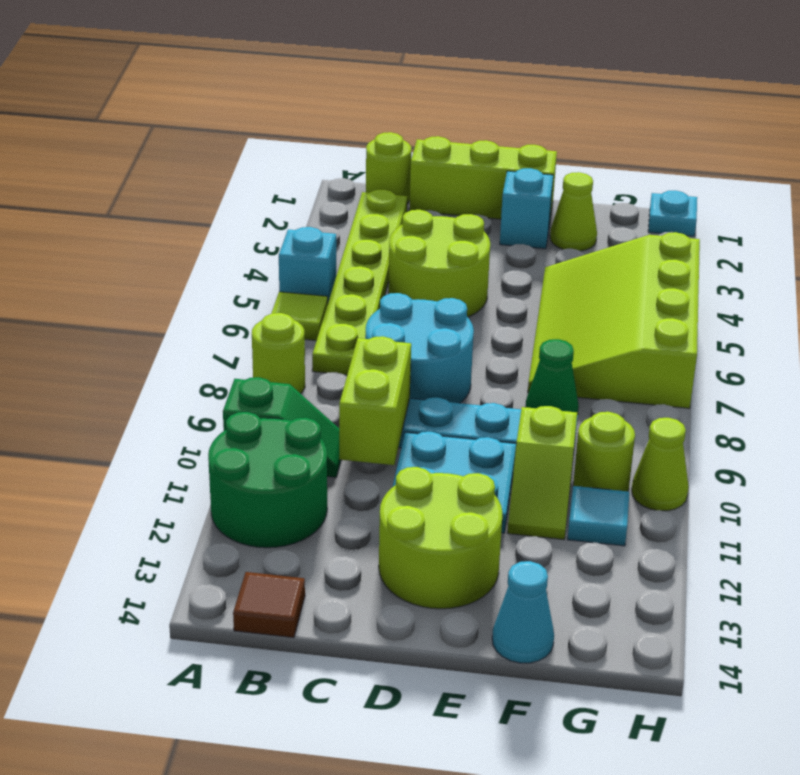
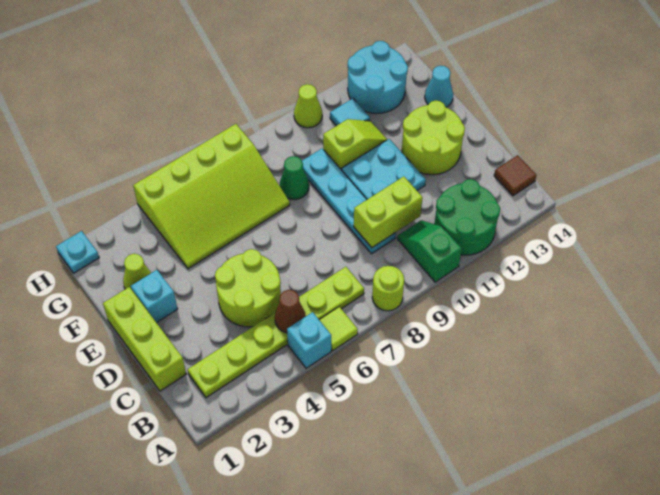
lime 1x1 round brick [366,132,411,203] -> none
none -> brown 1x1 cone [275,290,306,333]
cyan 2x2 round brick [365,293,474,403] -> cyan 2x2 round brick moved to [348,41,408,113]
lime 1x1 round brick [573,412,635,491] -> none

